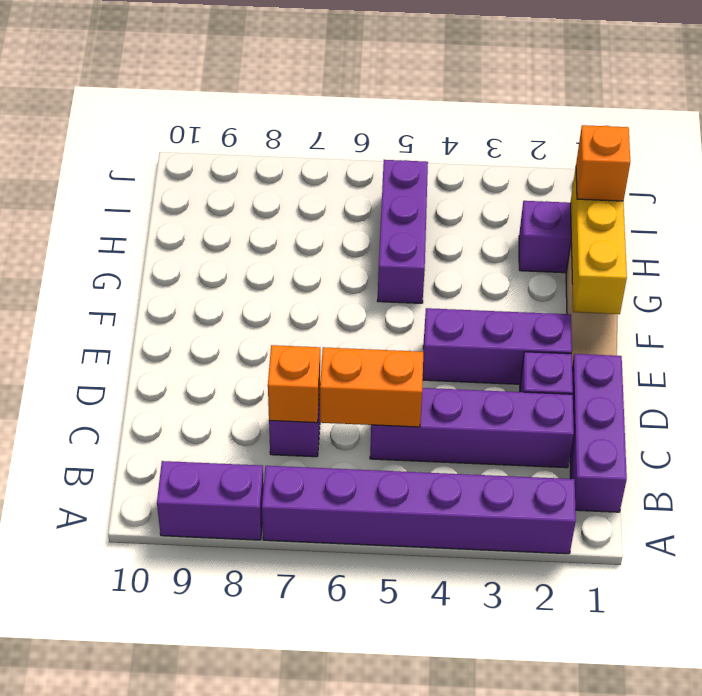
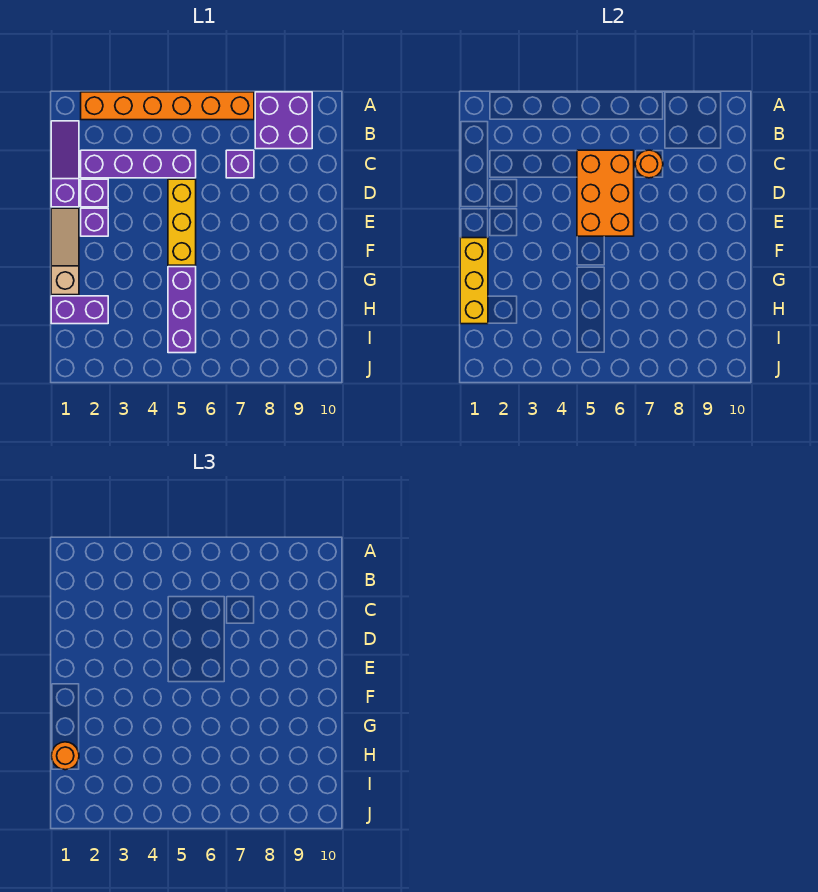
purple 1x6 brick [262,466,576,554] -> orange 1x6 brick [81,92,254,120]
purple 1x2 brick [157,461,264,540] -> purple 2x2 brick [255,92,312,149]
purple 1x3 brick [570,354,627,512] -> purple 1x3 slope [51,121,79,207]
orange 1x2 brick [320,347,423,427] -> orange 2x3 brick [577,150,634,236]
orange 1x1 brick [268,345,320,423] -> orange 1x1 round brick [635,150,663,178]
none -> yellow 1x3 brick [168,179,196,265]
purple 1x3 brick [423,308,572,384] -> purple 1x1 brick [81,208,108,236]
orange 1x1 brick [576,125,630,201] -> orange 1x1 round brick [51,742,79,770]

